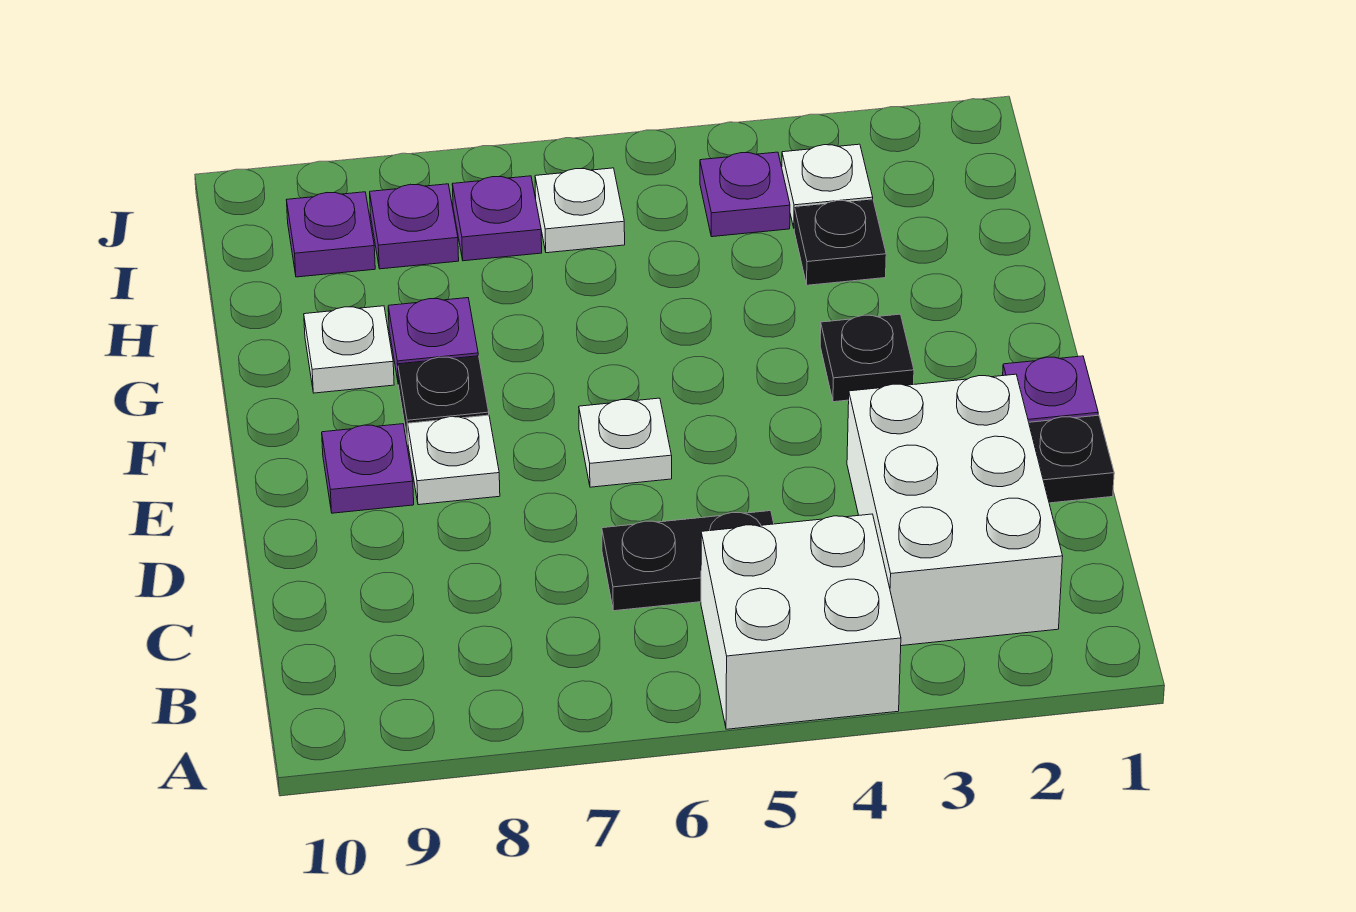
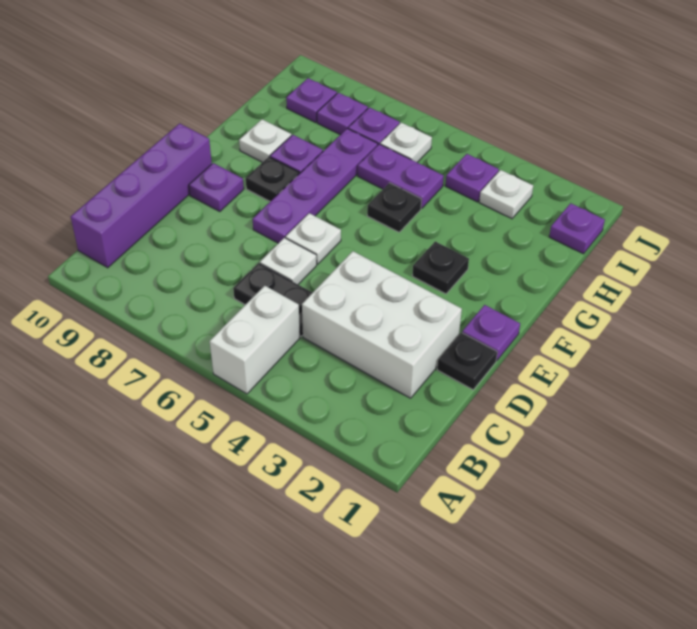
white 2x2 brick [701,514,901,729] -> white 1x2 brick [210,286,300,394]
white 2x3 brick [847,374,1063,646] -> white 2x3 brick turned to [302,251,462,398]
none -> purple 1x4 brick [71,123,212,268]
none -> purple 1x4 plate [253,129,378,243]
white 1x1 plate [408,415,500,505] -> white 1x1 plate moved to [260,238,317,284]
black 1x1 plate [794,200,886,285] -> black 1x1 plate moved to [367,183,422,232]
none -> purple 1x2 plate [358,144,444,208]
none -> purple 1x1 plate [549,203,605,254]

